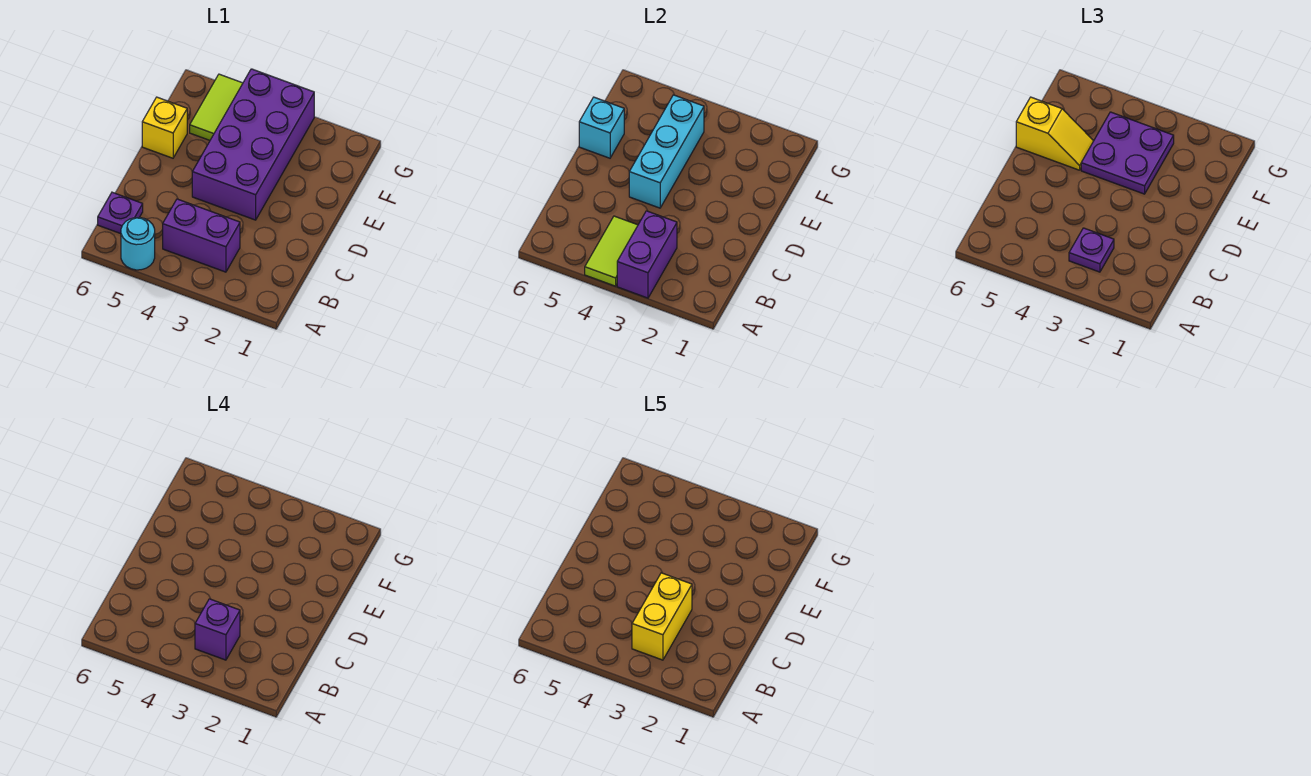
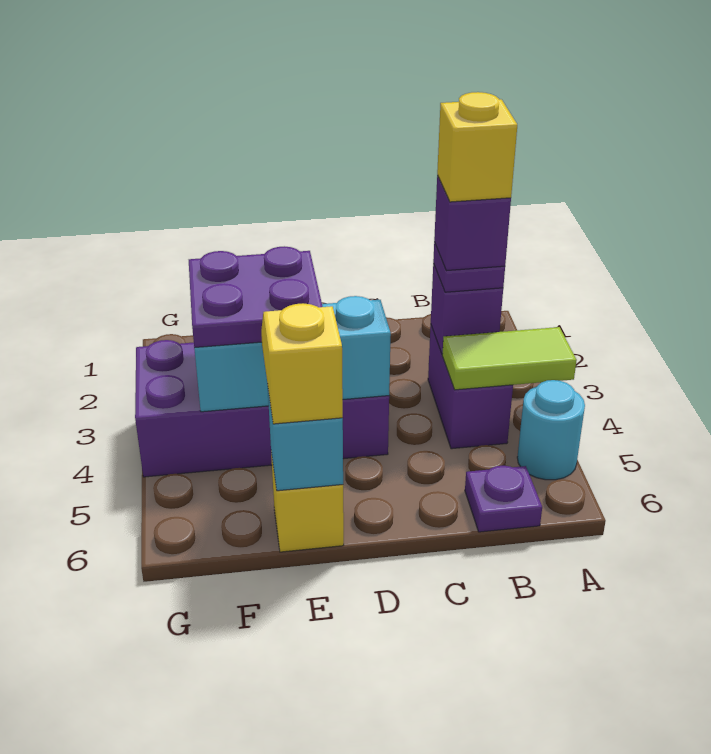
purple 1x2 brick [617,211,677,298] -> purple 1x1 brick [431,264,503,354]
yellow 1x2 brick [632,573,692,660] -> yellow 1x1 brick [437,92,517,202]
lime 1x2 tile [190,74,243,140] -> none

